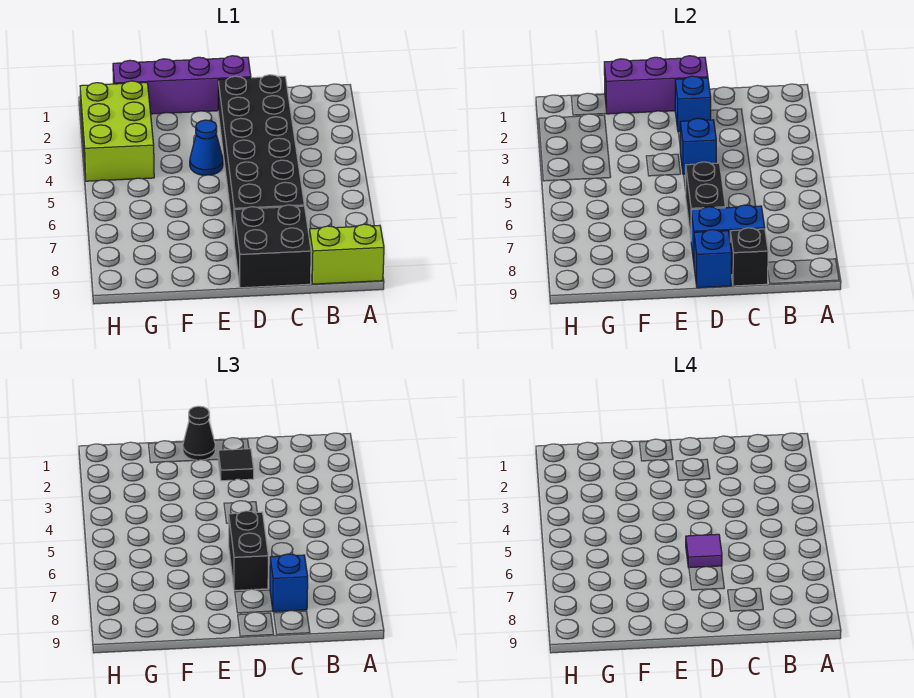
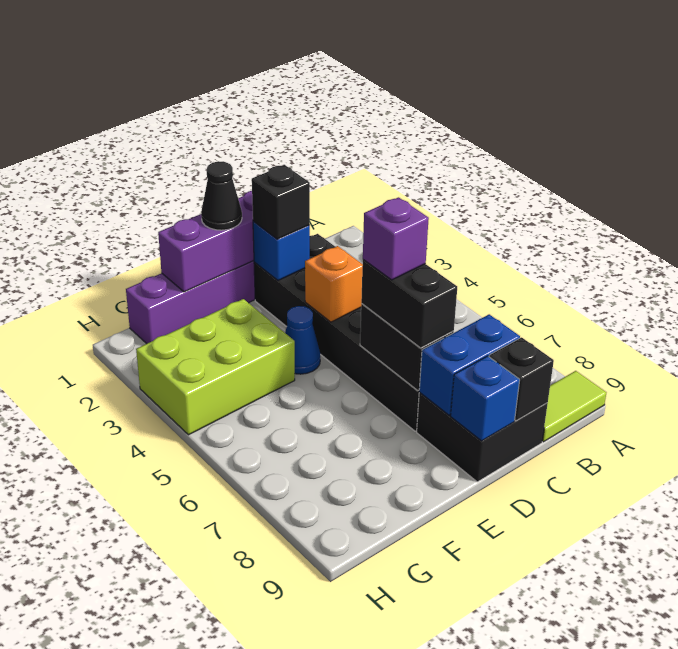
lime 1x2 brick [309,224,384,284] -> lime 1x2 tile [542,371,606,442]
blue 1x1 brick [270,554,308,612] -> none
black 1x1 tile [218,449,254,481] -> black 1x1 brick [252,165,310,239]
blue 1x1 brick [680,118,716,175] -> orange 1x1 brick [305,246,363,322]
purple 1x1 tile [686,534,722,568] -> purple 1x1 brick [363,197,429,280]
lime 2x3 brick [80,81,154,181] -> lime 2x3 brick turned to [136,299,295,435]

